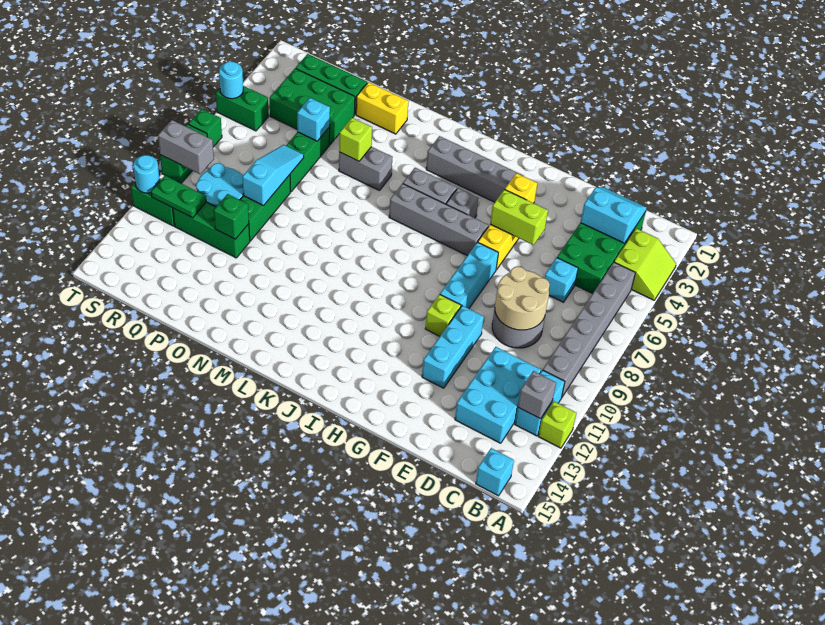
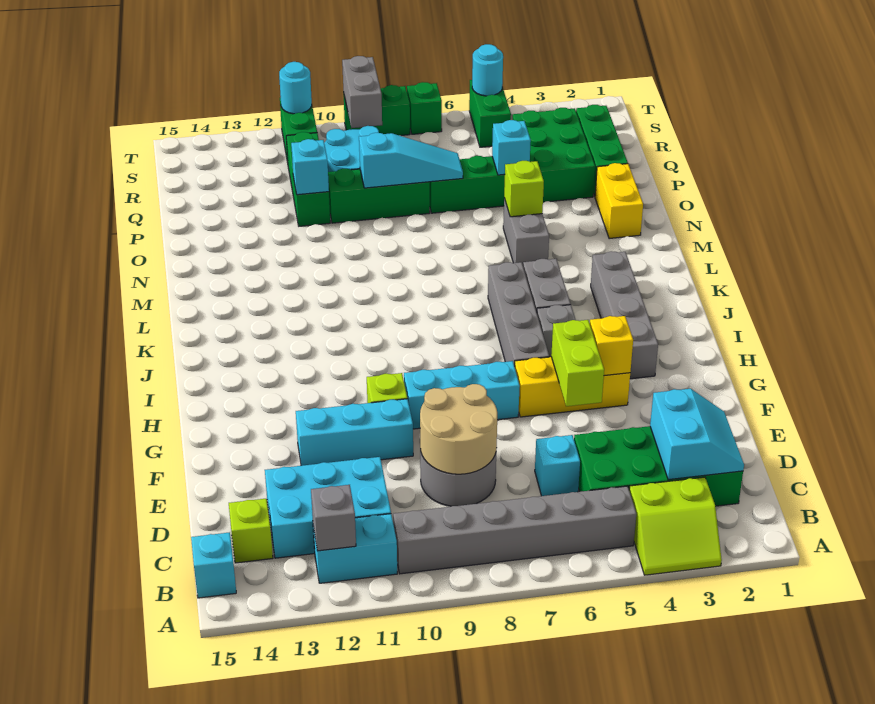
lime 1x1 brick [538,401,576,448] -> lime 1x1 brick moved to [229,499,273,563]
green 1x1 brick [214,194,249,239] -> cyan 1x1 brick [291,139,329,195]
green 1x2 plate [151,176,206,218] -> none

